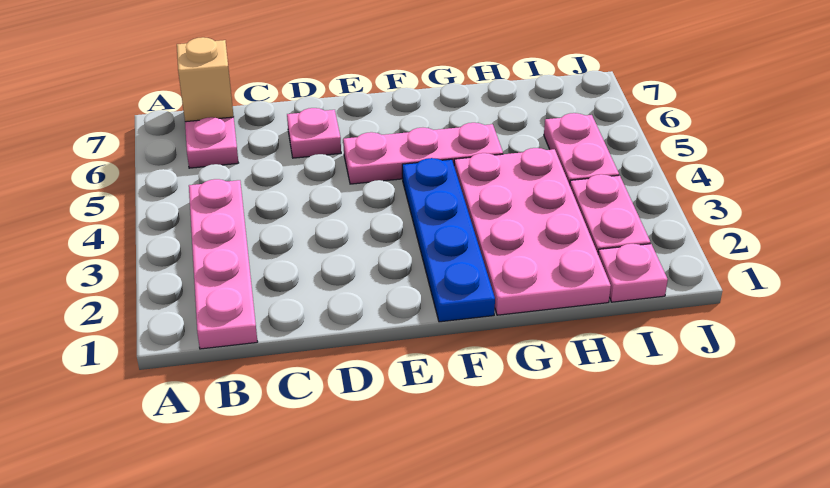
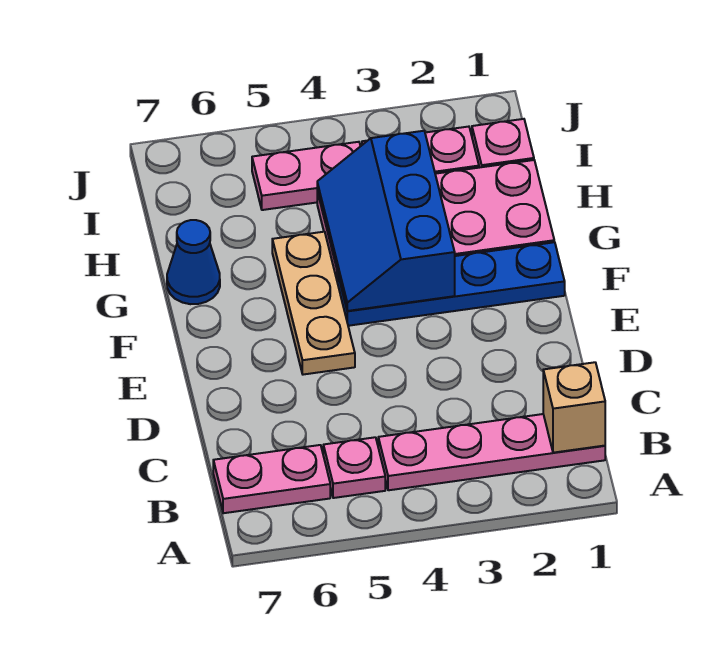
tan 1x1 brick [177,37,234,122] -> tan 1x1 brick moved to [543,362,605,453]
pink 1x1 plate [287,108,341,158] -> pink 1x1 plate moved to [323,437,385,498]
pink 1x3 plate [343,123,503,184] -> tan 1x3 plate [272,232,355,375]
none -> blue 2x3 slope [317,131,455,311]
none -> blue 1x1 cone [167,220,220,304]

